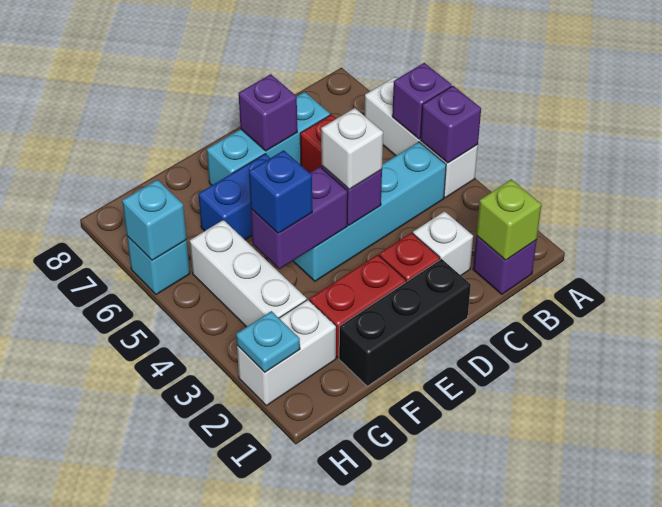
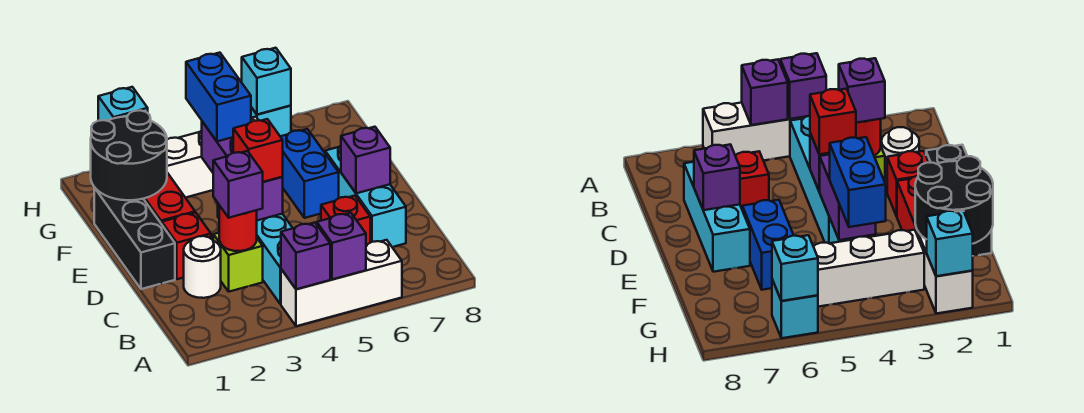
purple 1x1 brick [473,236,537,294] -> purple 1x1 brick moved to [213,151,263,218]
lime 1x1 brick [476,179,541,260] -> lime 1x1 brick moved to [213,233,263,292]
white 1x1 brick [413,211,473,275] -> white 1x1 round brick [184,236,221,298]
none -> red 1x1 round brick [219,205,257,251]
white 1x1 brick [321,108,383,189] -> red 1x1 brick [233,119,283,182]
none -> black 2x2 round brick [91,110,167,200]
blue 1x1 brick [249,150,312,233] -> blue 1x2 brick [186,53,251,141]
cyan 1x1 plate [236,311,300,372] -> cyan 1x1 brick [98,87,148,121]

